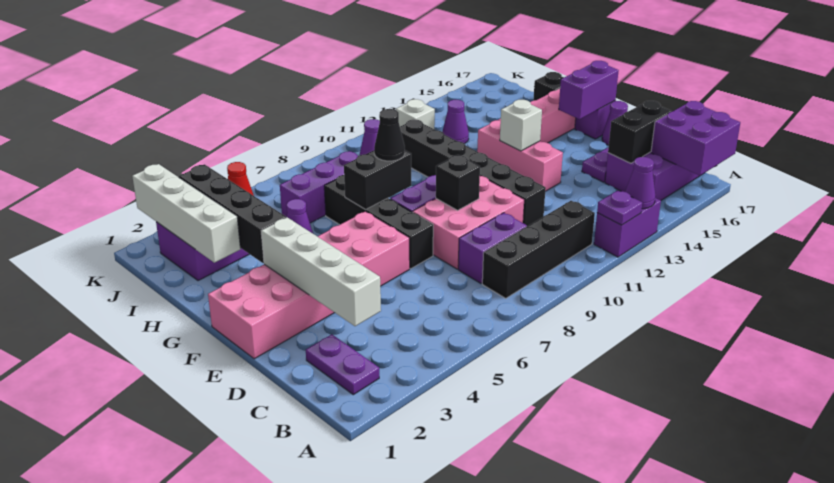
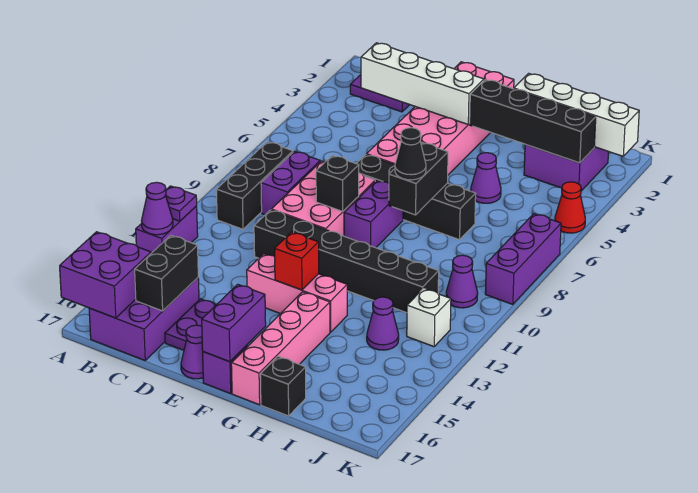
black 1x4 brick [482,201,595,298] -> black 1x3 brick [216,142,293,229]
white 1x1 brick [500,100,542,151] -> red 1x1 brick [275,232,319,290]
purple 1x3 brick [280,151,358,223] -> purple 1x3 brick moved to [485,214,561,304]

